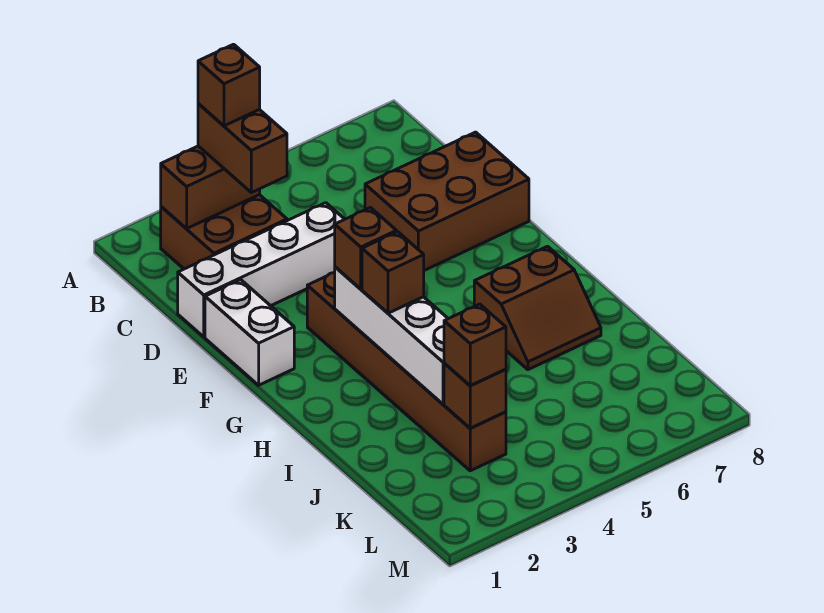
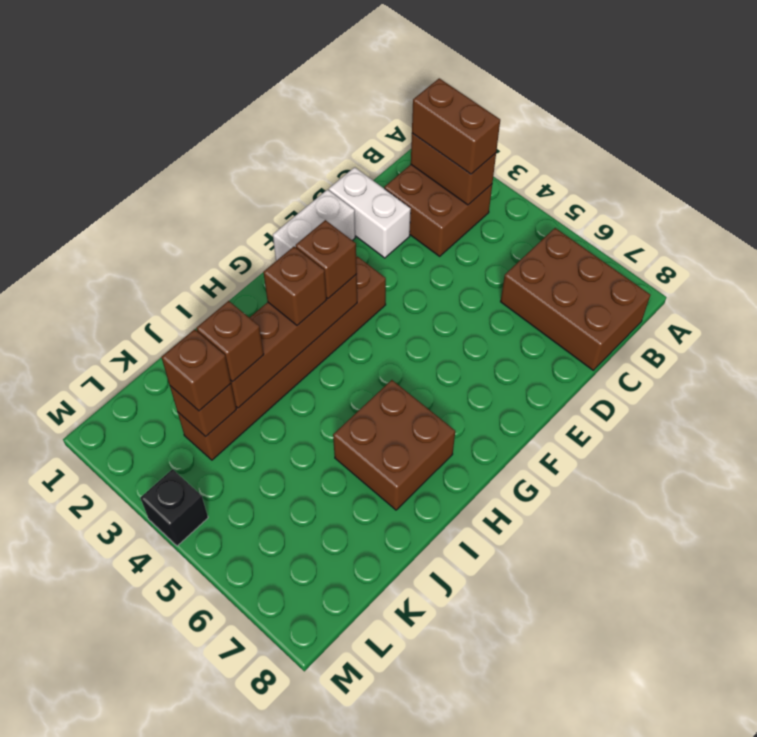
brown 1x2 brick [198,103,287,193] -> brown 1x2 brick turned to [412,78,500,174]
brown 1x1 brick [198,44,260,126] -> brown 1x1 brick moved to [196,301,264,382]
white 1x4 brick [178,203,345,337] -> white 1x2 brick [329,167,411,258]
brown 2x3 brick [365,132,529,270] -> brown 2x3 brick moved to [501,228,650,370]
white 1x4 brick [335,267,448,404] -> brown 1x4 brick [231,274,357,408]
brown 2x2 slope [474,246,601,370] -> brown 2x2 brick [333,380,455,510]
none -> black 1x1 brick [140,469,208,546]

